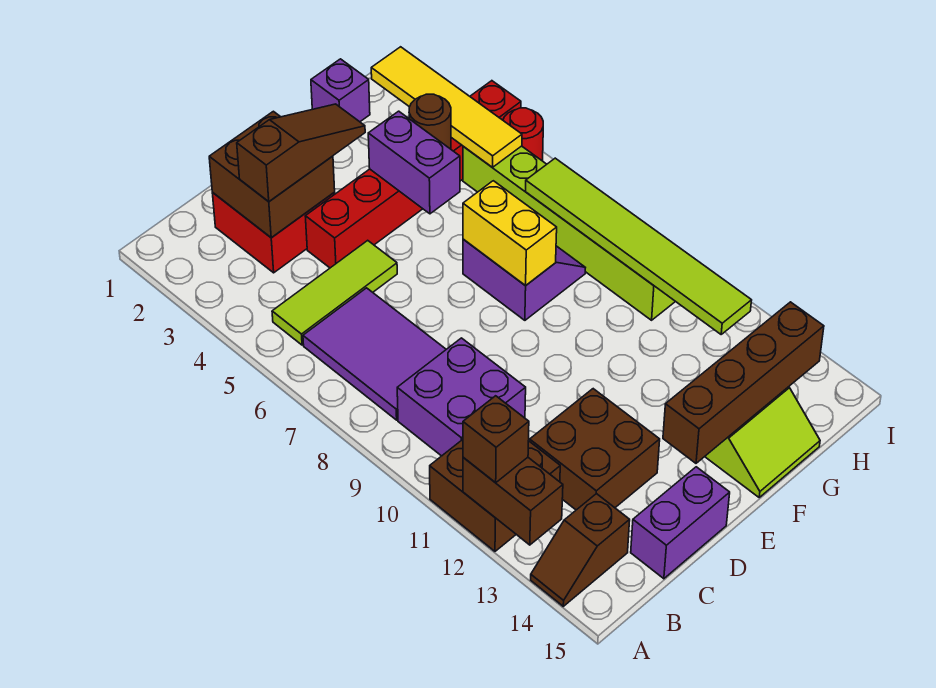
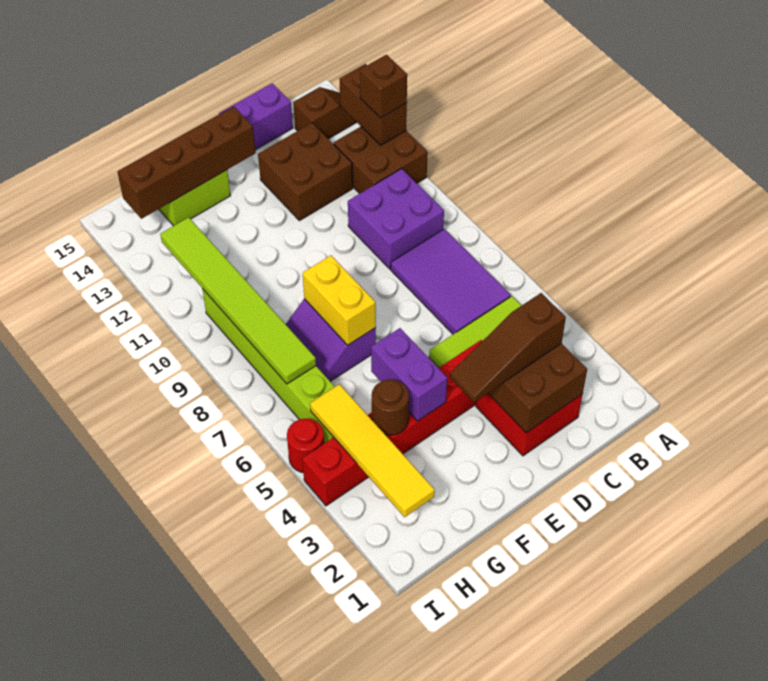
purple 1x1 brick [311,59,370,122] -> none

